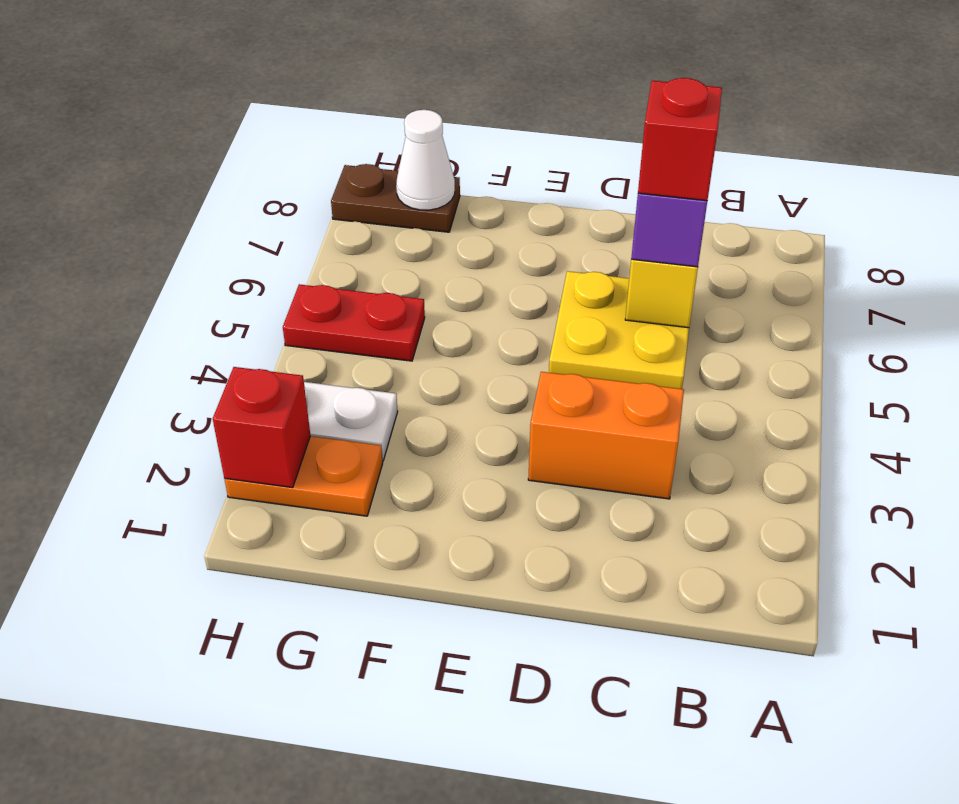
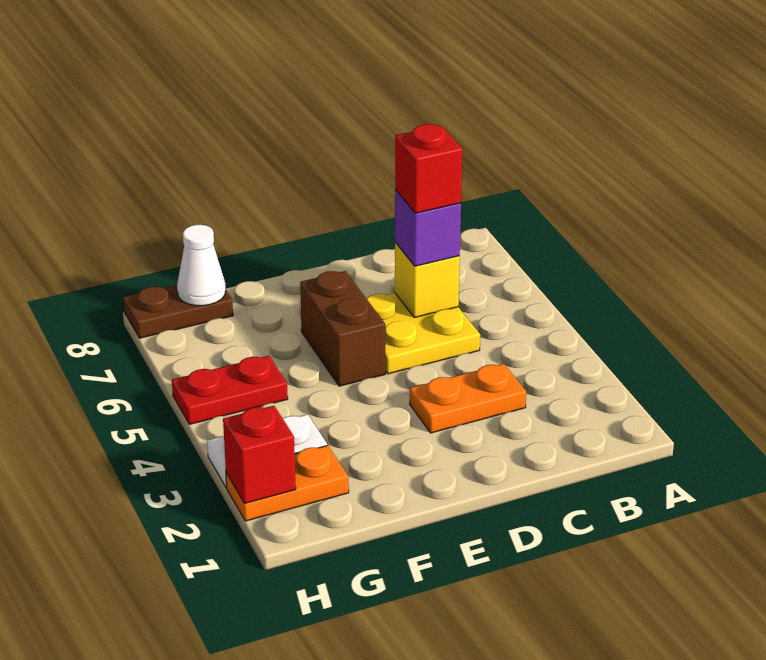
orange 1x2 brick [528,372,684,499] -> orange 1x2 plate [410,364,526,433]
none -> brown 1x2 brick [300,271,385,386]

